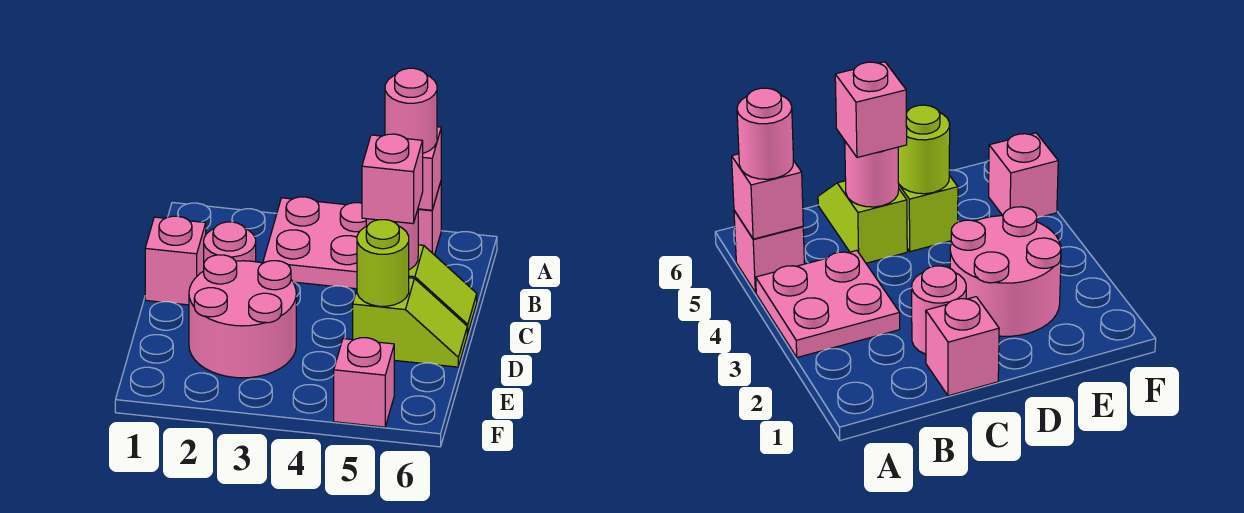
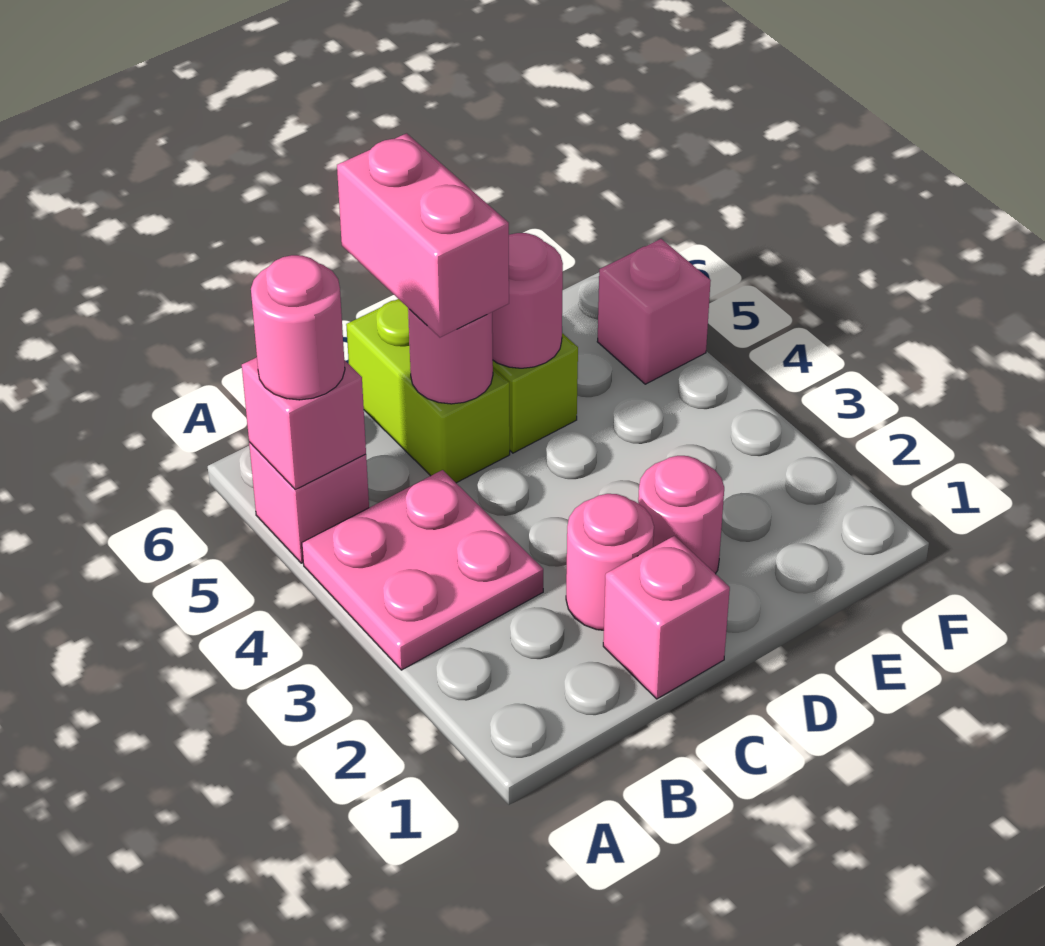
lime 1x2 slope [409,245,477,334] -> lime 1x2 brick [346,299,510,483]
pink 1x1 brick [362,134,423,224] -> pink 1x2 brick [337,133,509,337]
pink 2x2 round brick [189,255,296,378] -> pink 1x1 round brick [638,456,724,574]
lime 1x1 round brick [357,220,409,306] -> pink 1x1 round brick [492,233,563,368]

